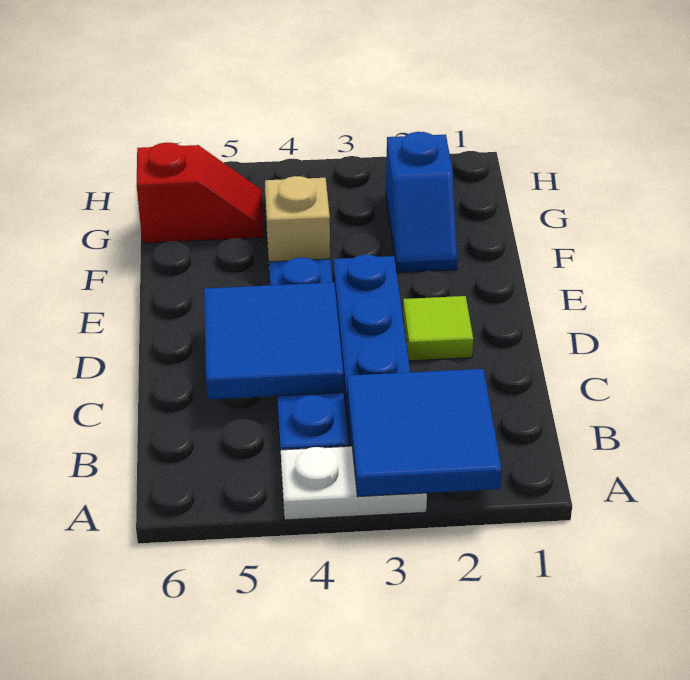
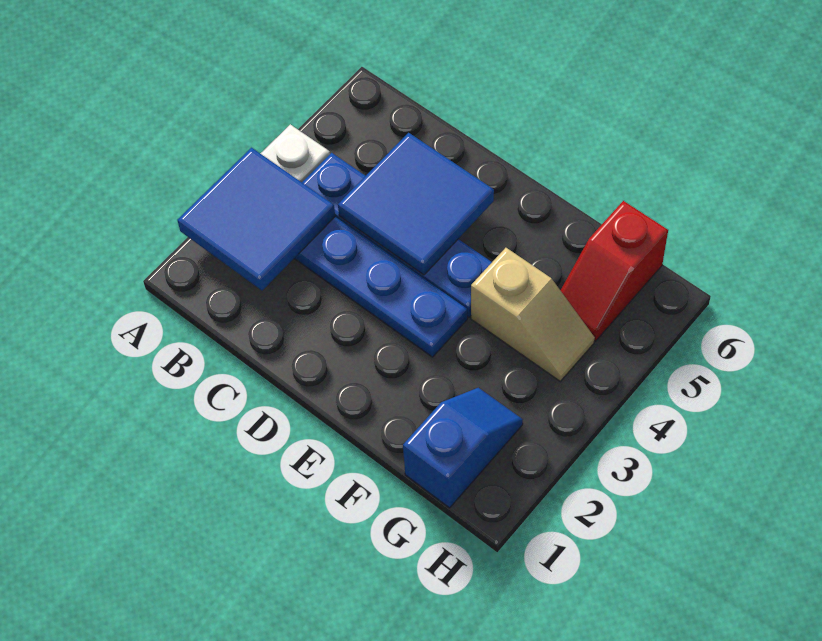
lime 1x1 tile [403,296,473,361] -> none
blue 1x2 slope [386,132,457,273] -> blue 1x2 slope turned to [403,388,523,508]

